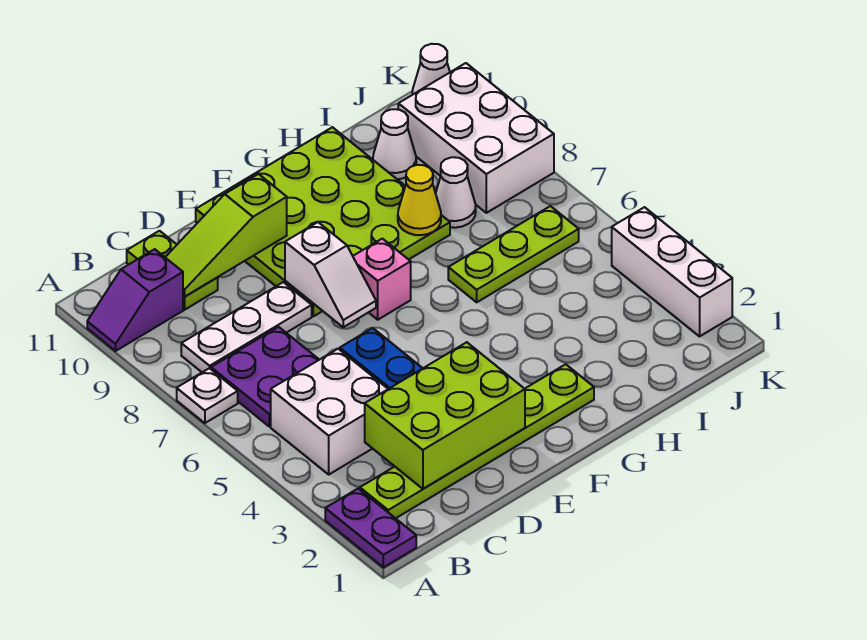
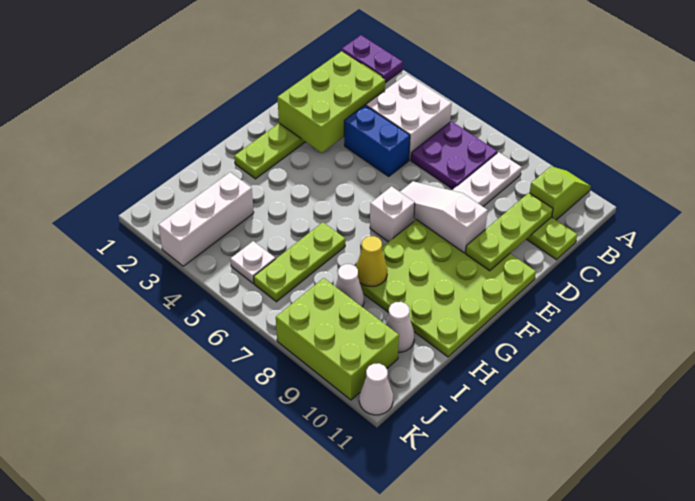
white 1x1 plate [177,368,238,423] -> white 1x1 plate moved to [230,241,275,283]
purple 1x2 slope [87,249,183,351] -> lime 1x2 slope [530,166,591,220]
lime 1x3 slope [165,174,287,297] -> lime 1x3 plate [466,193,553,271]
white 1x2 slope [285,222,376,327] -> white 1x3 slope [400,181,488,253]
pink 1x1 brick [353,239,411,320] -> white 1x1 brick [370,186,415,242]
white 2x3 brick [398,63,554,213] -> lime 2x3 brick [276,278,399,400]
white 1x3 brick [612,207,732,336] -> white 1x3 brick turned to [159,172,254,266]

